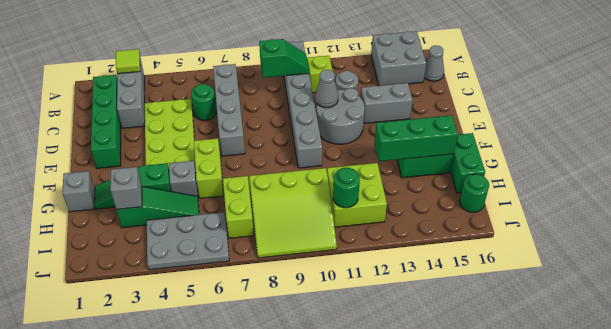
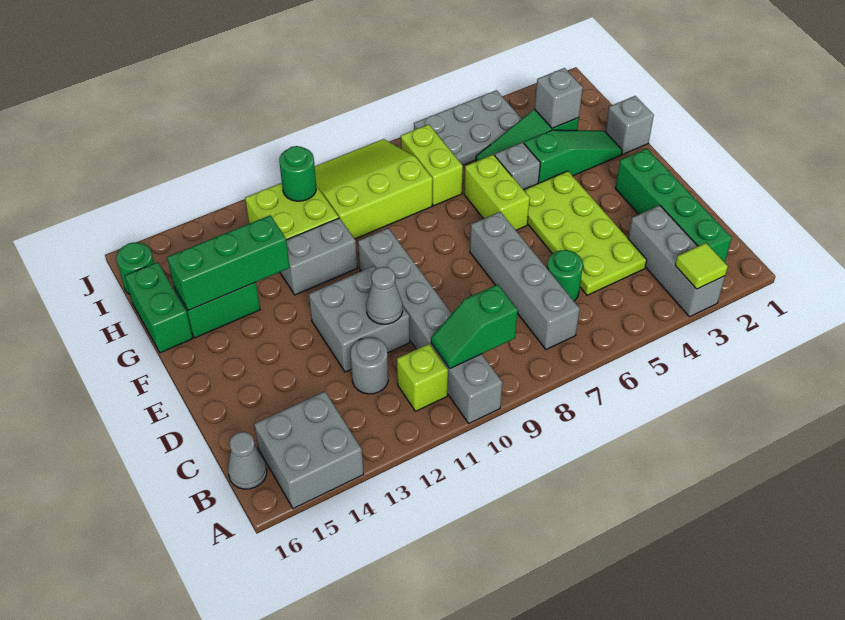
grey 2x2 round brick [316,88,365,144] -> grey 2x2 brick [309,266,410,372]
grey 1x2 brick [361,83,413,123] -> grey 1x2 brick moved to [280,218,357,295]

